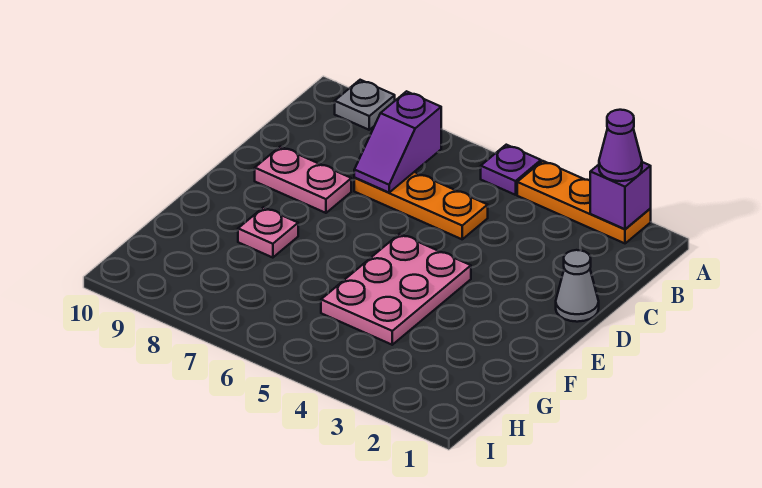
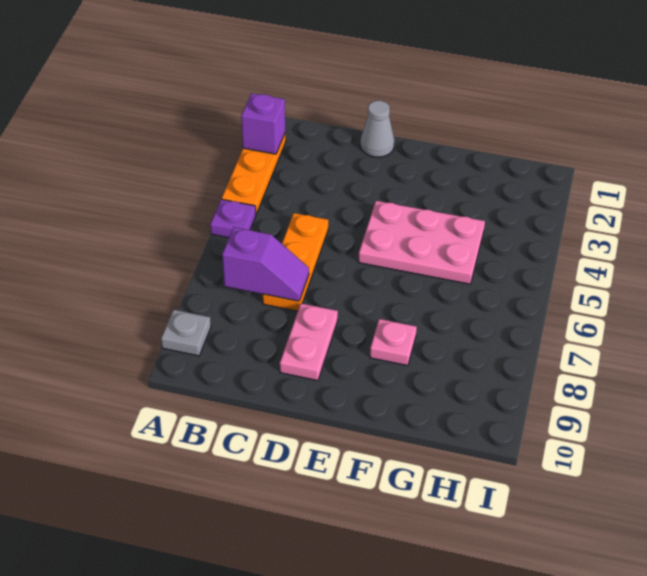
purple 1x1 cone [599,110,642,181] -> none

